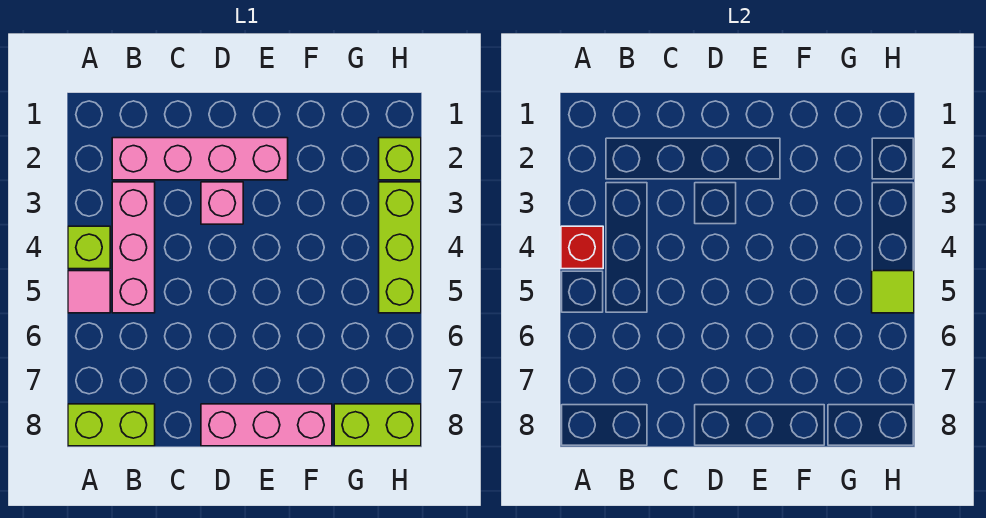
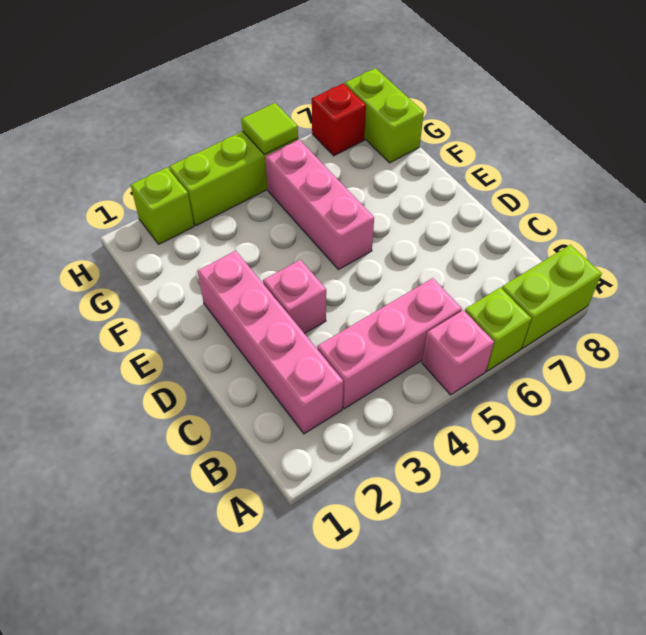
lime 1x1 brick [68,226,110,269] -> lime 1x1 brick moved to [465,287,531,371]
red 1x1 brick [561,226,603,269] -> red 1x1 brick moved to [312,84,366,156]
pink 1x1 tile [68,271,110,313] -> pink 1x1 brick [422,310,494,395]
lime 1x2 brick [68,404,155,446] -> lime 1x2 brick turned to [502,245,602,348]
pink 1x3 brick [201,404,332,446] -> pink 1x3 brick moved to [265,140,374,270]

